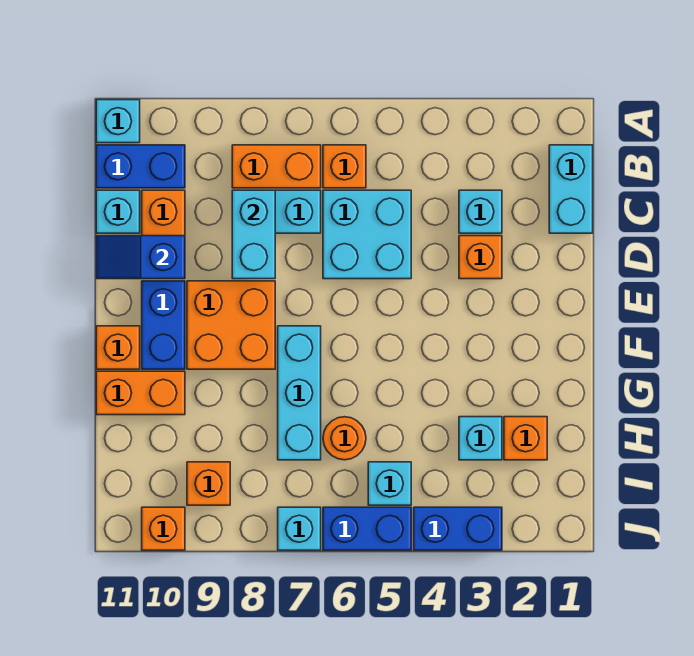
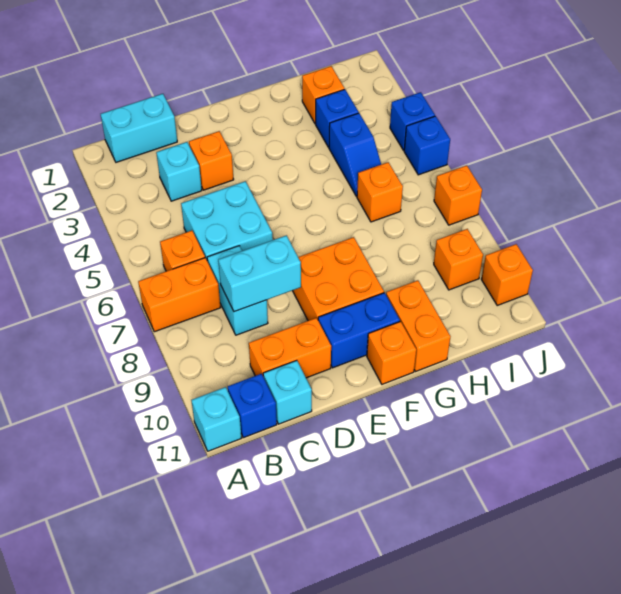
orange 1x2 brick [232,145,321,188] -> orange 1x2 brick turned to [138,258,221,332]
blue 1x2 brick [96,145,185,188] -> blue 1x1 brick [228,374,277,438]
blue 1x2 slope [96,236,185,279] -> blue 1x2 slope moved to [329,113,381,197]
cyan 1x3 brick [278,326,321,460] -> none
cyan 1x1 brick [459,417,502,460] -> blue 1x1 brick [316,89,359,147]
orange 1x1 round brick [323,417,366,460] -> orange 1x1 brick [357,162,403,222]
cyan 1x1 brick [368,462,411,505] -> none
blue 1x2 brick [414,507,502,550] -> blue 1x1 brick [390,92,435,150]
blue 1x2 brick [323,507,411,550] -> blue 1x1 brick [404,116,450,175]
cyan 1x1 brick [278,507,321,550] -> orange 1x1 brick [434,165,482,225]

